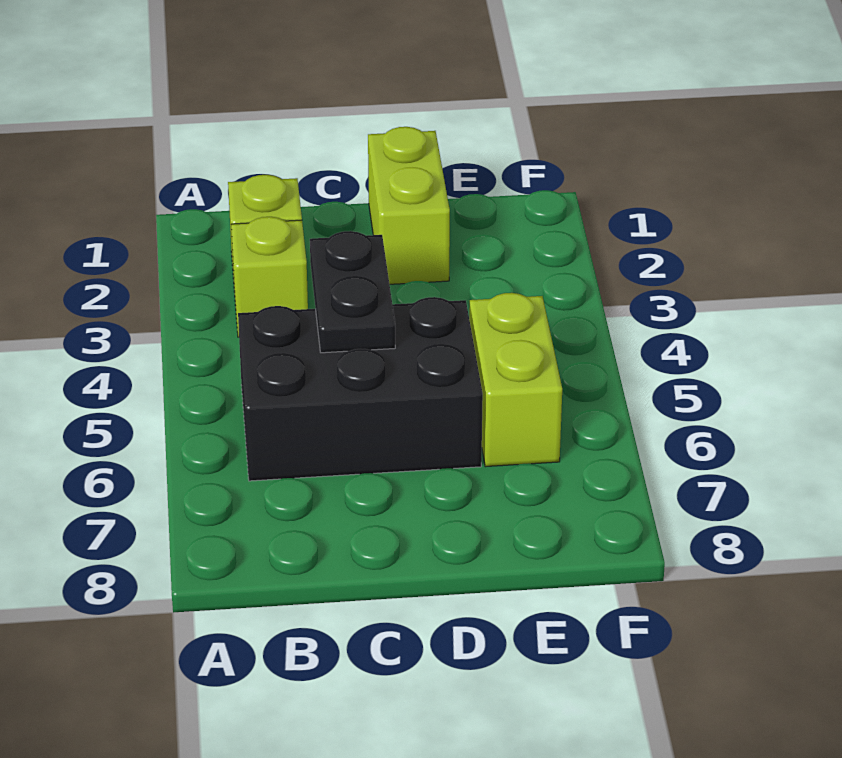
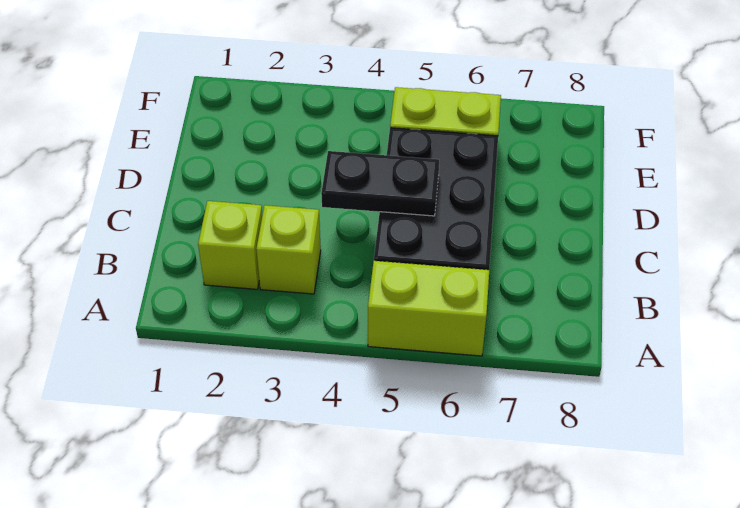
lime 1x2 brick [368,127,450,284] -> lime 1x2 brick moved to [368,261,489,356]

